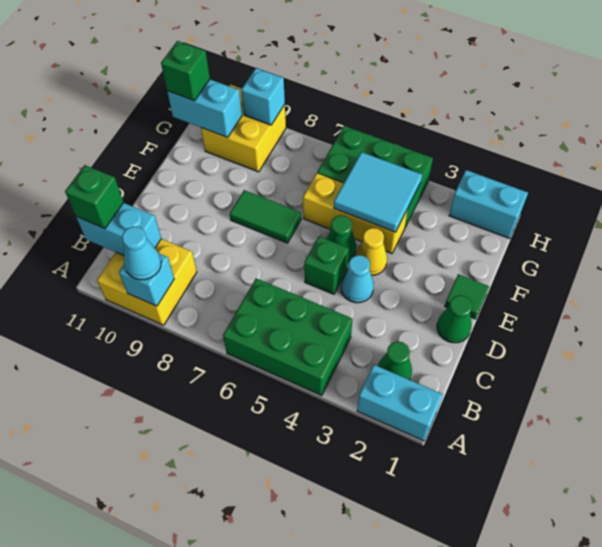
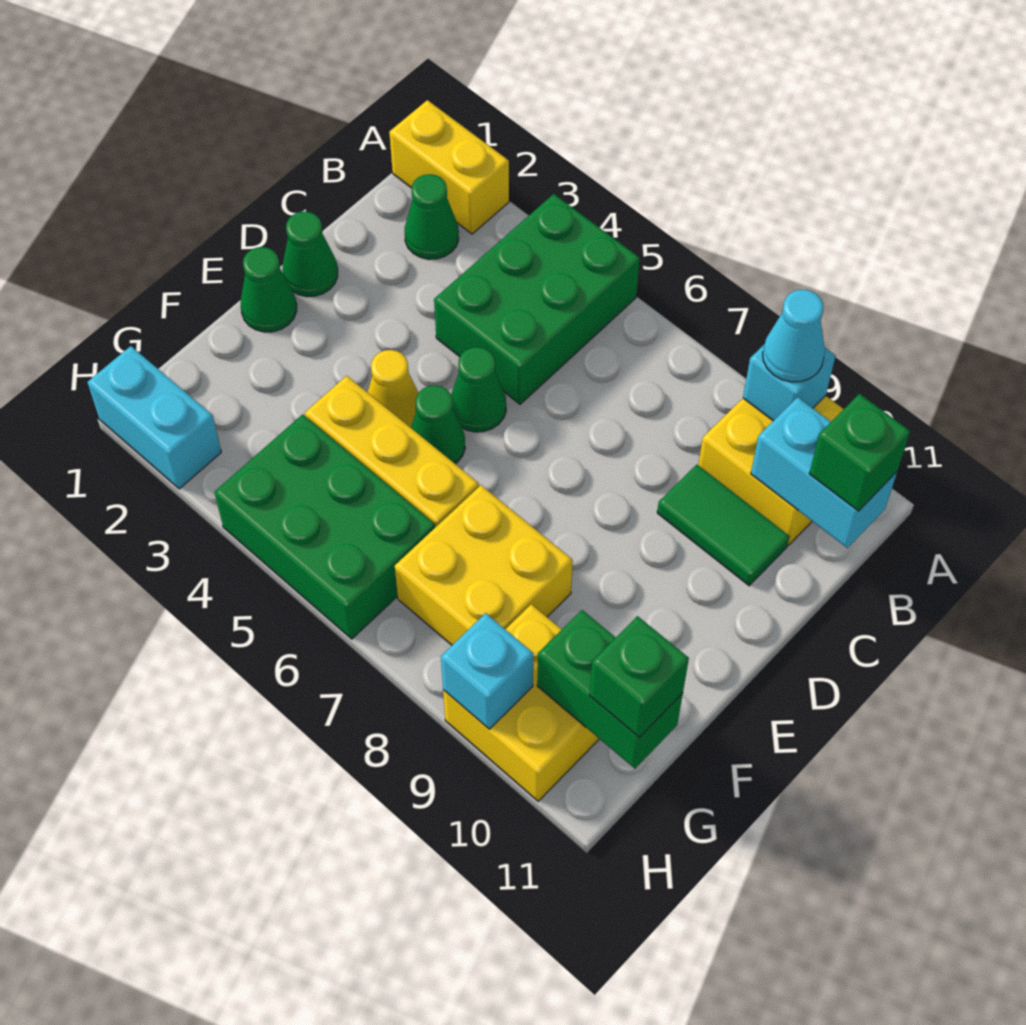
cyan 1x2 brick [357,365,443,441] -> yellow 1x2 brick [389,100,509,234]
green 2x3 brick [223,278,352,396] -> green 2x3 brick turned to [434,194,640,404]
cyan 1x1 cone [341,255,374,303] -> none
green 1x1 brick [304,236,349,294] -> green 1x1 cone [451,347,506,432]
green 1x1 tile [445,274,489,319] -> green 1x1 cone [241,247,297,332]
green 1x2 tile [230,190,301,243] -> green 1x2 tile moved to [657,465,789,586]
cyan 2x2 tile [334,152,422,232] -> none
none -> yellow 2x2 brick [395,485,573,645]
cyan 1x2 brick [167,80,242,138] -> green 1x2 brick [537,610,683,769]

